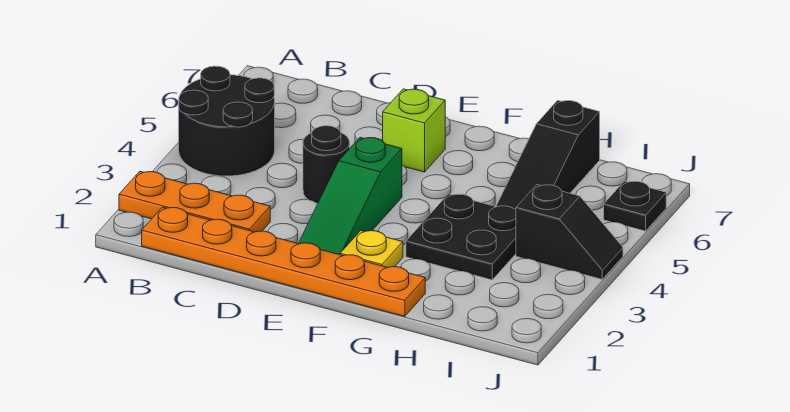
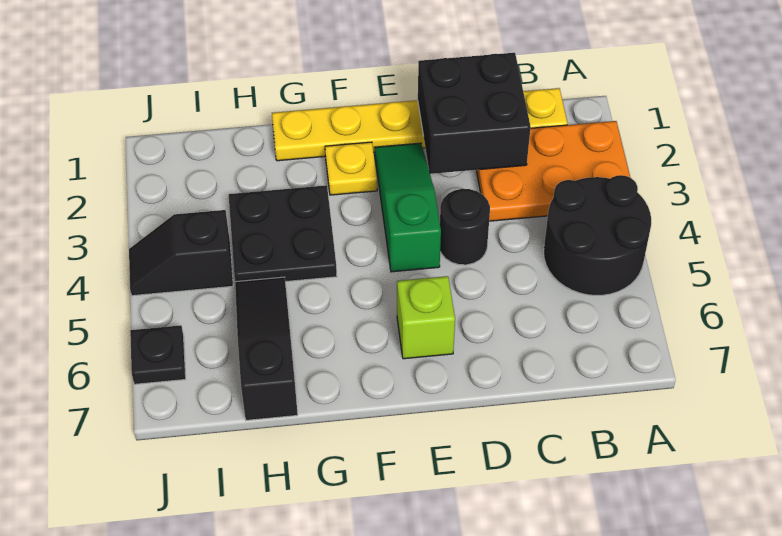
orange 1x3 plate [119,171,270,232] -> orange 2x3 plate [477,121,630,221]
orange 1x6 plate [142,207,425,316] -> yellow 1x6 plate [272,88,567,161]
none -> black 2x2 brick [418,53,531,174]

